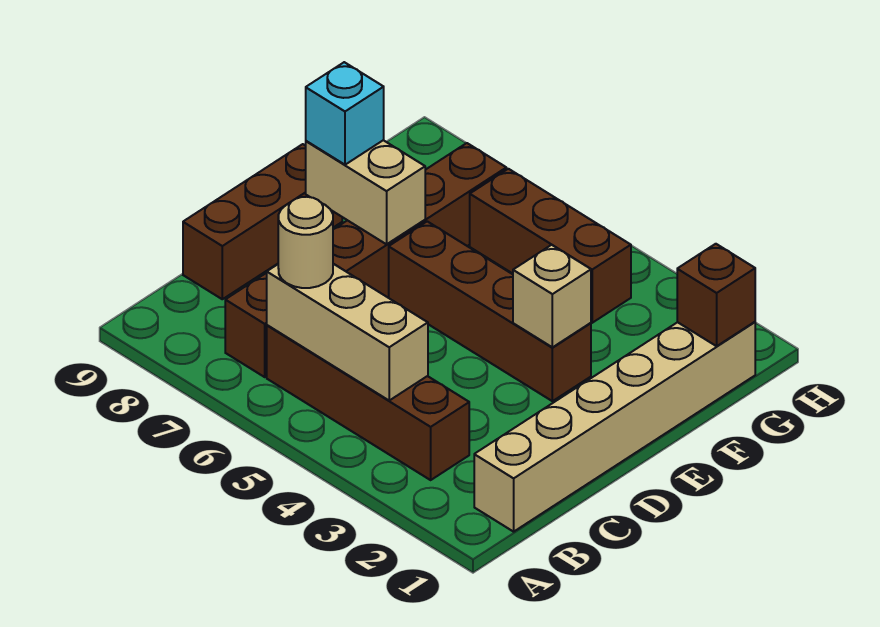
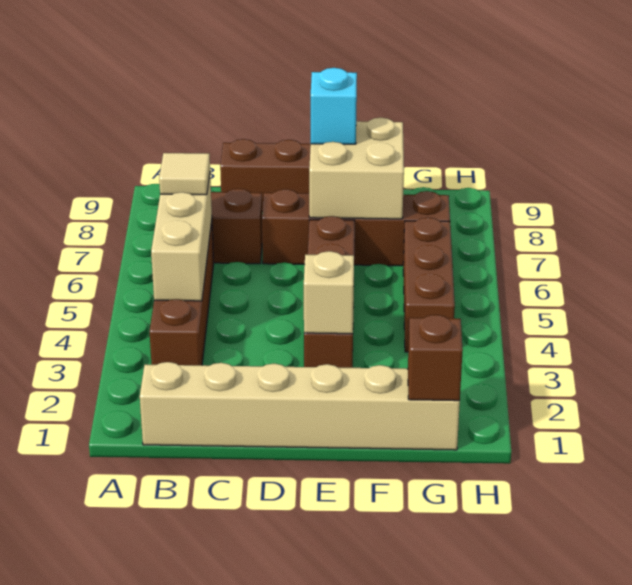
tan 1x1 round brick [278,197,333,288] -> tan 1x1 tile [159,153,210,195]
tan 1x2 brick [306,140,425,244] -> tan 2x2 brick [309,118,404,219]

